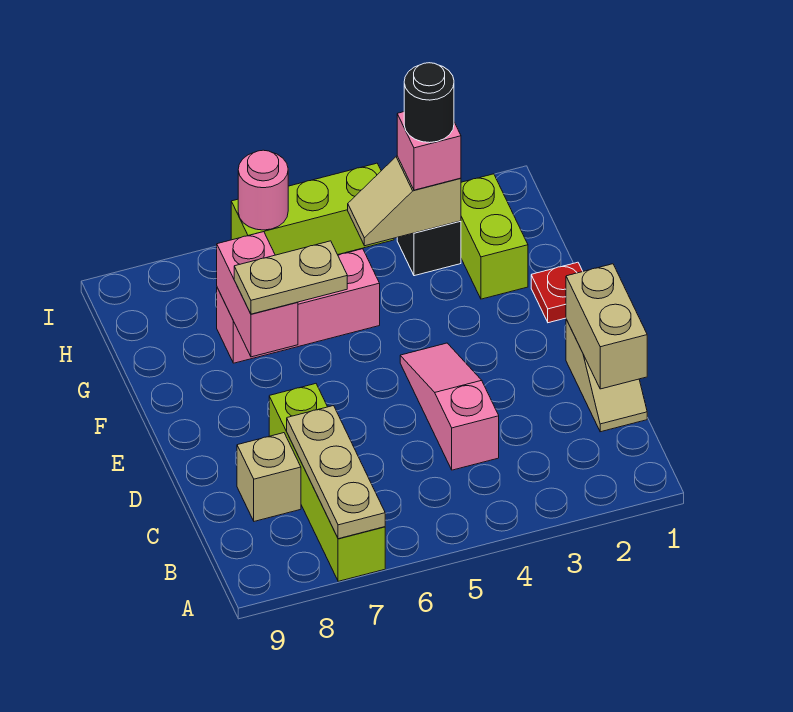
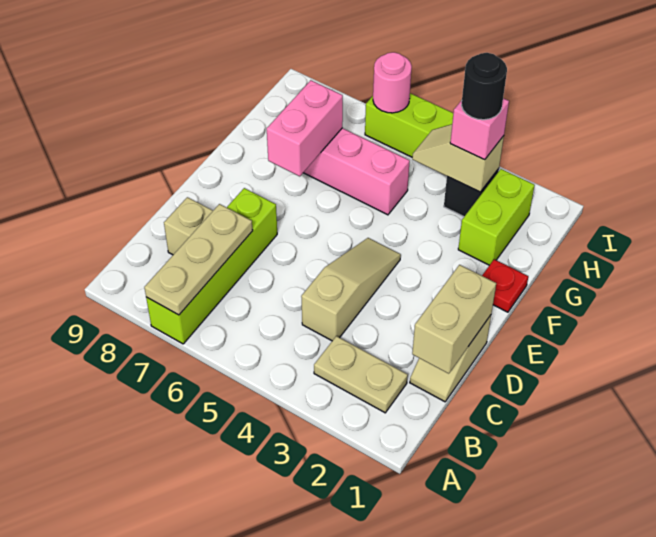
pink 1x3 slope [400,343,499,470] -> tan 1x3 slope [301,238,401,341]
tan 1x2 plate [234,241,347,314] -> tan 1x2 plate moved to [314,336,408,413]

